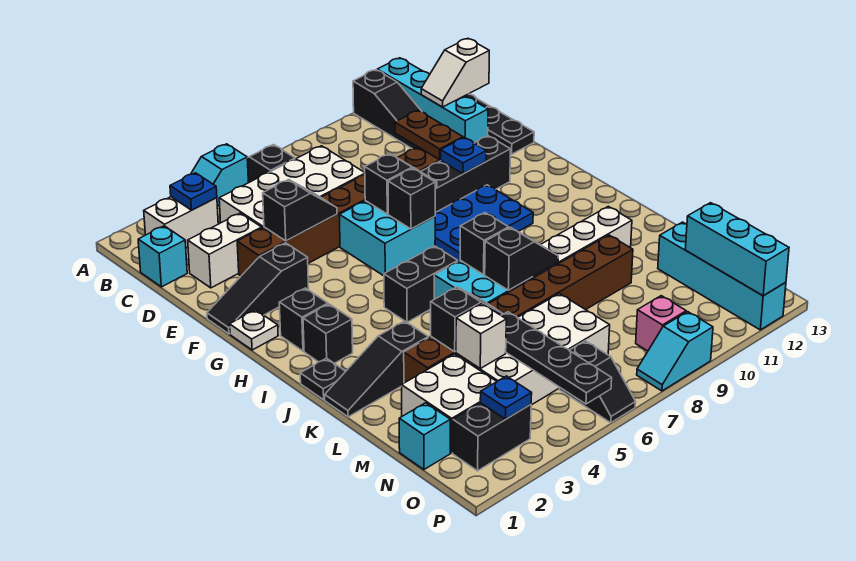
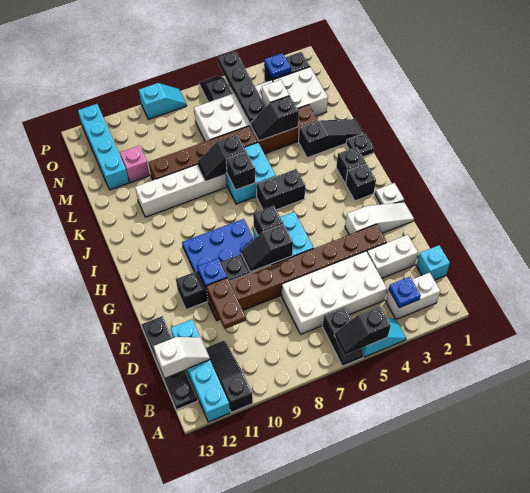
black 1x2 slope [263,180,337,241] -> black 1x2 slope moved to [334,306,391,355]
black 1x3 slope [207,243,309,334] -> white 1x3 slope [345,202,414,235]
cyan 1x1 brick [399,403,450,470] -> none
cyan 1x3 brick [685,203,789,296] -> none
pink 1x1 brick [636,296,686,351] -> pink 1x1 brick moved to [120,146,150,183]

